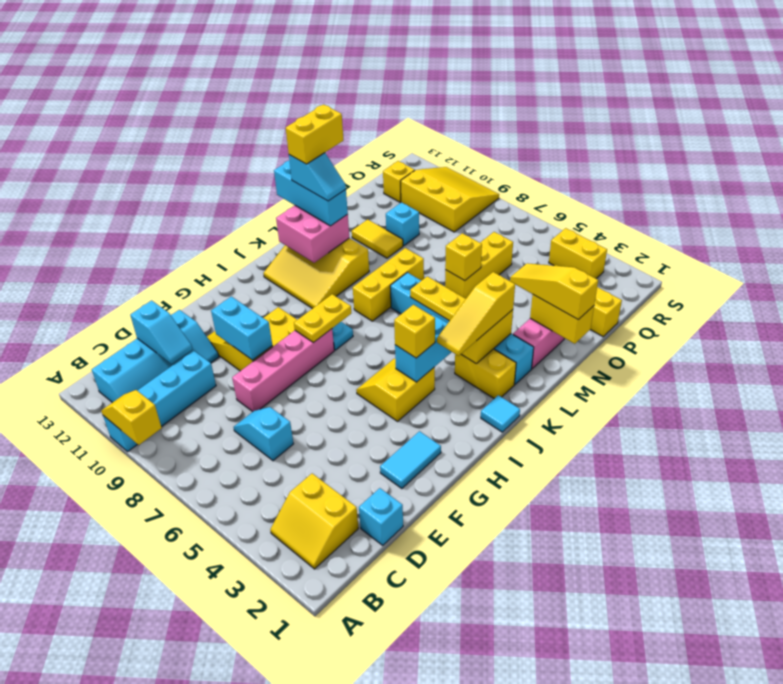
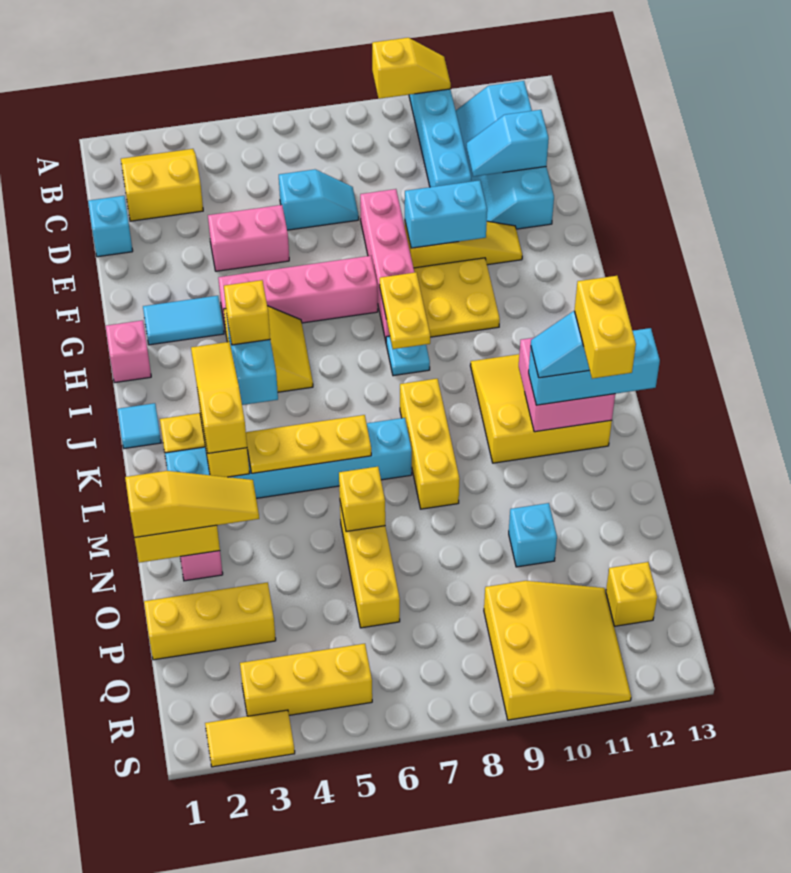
none -> pink 1x2 brick [208,205,289,271]
cyan 1x2 tile [380,431,441,489] -> cyan 1x2 tile turned to [143,296,224,345]
none -> pink 1x4 brick [218,256,378,331]
none -> pink 1x1 brick [106,320,151,383]
yellow 1x2 tile [352,219,403,258] -> yellow 1x2 tile moved to [205,710,295,767]
yellow 3x3 slope [401,167,499,232] -> yellow 3x3 slope turned to [484,581,631,720]
yellow 1x2 brick [549,228,607,278] -> yellow 1x3 brick [240,644,372,716]

